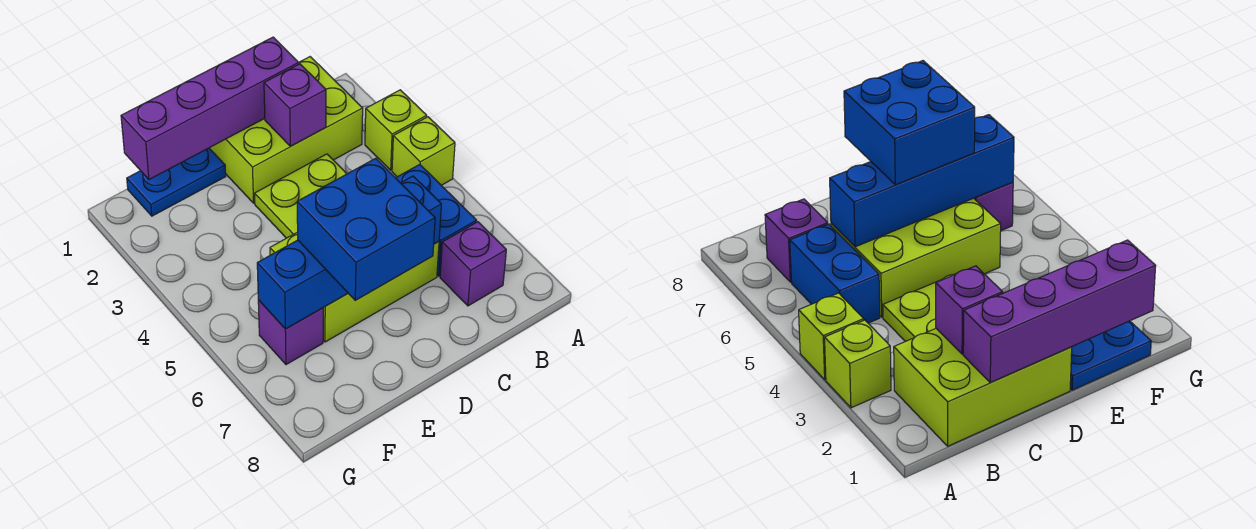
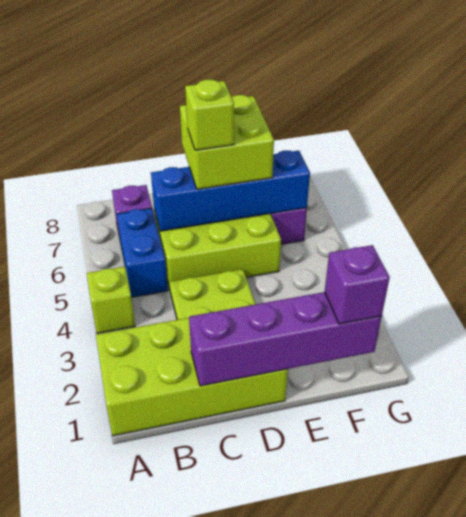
lime 1x1 brick [365,90,427,170] -> lime 1x1 brick moved to [185,80,234,150]
lime 2x3 brick [210,57,363,203] -> lime 2x4 brick [96,318,288,436]
purple 1x1 brick [264,64,326,146] -> purple 1x1 brick moved to [325,245,390,324]
blue 2x2 brick [297,158,435,300] -> lime 2x2 brick [180,95,274,189]
blue 1x2 plate [127,148,226,216] -> none

